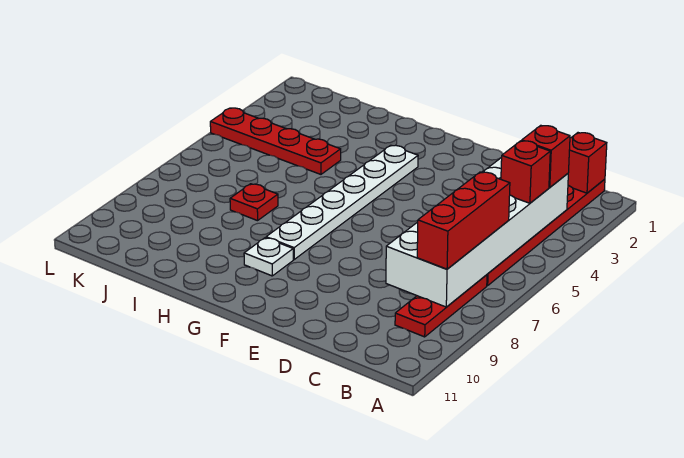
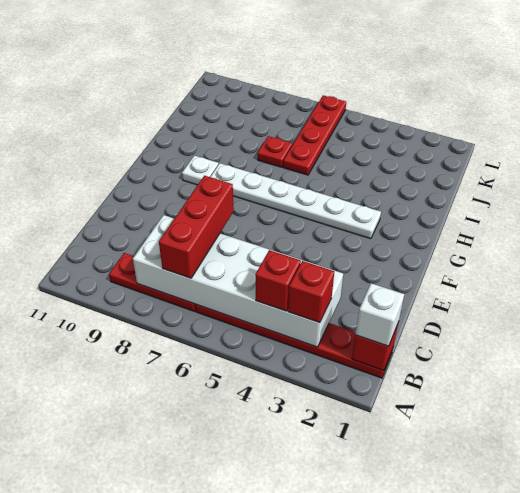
none -> white 1x1 brick [356,283,404,346]
red 1x3 brick [417,172,510,269] -> red 1x3 brick turned to [159,176,234,278]
red 1x4 plate [210,108,341,174] -> red 1x4 plate moved to [283,95,346,175]

